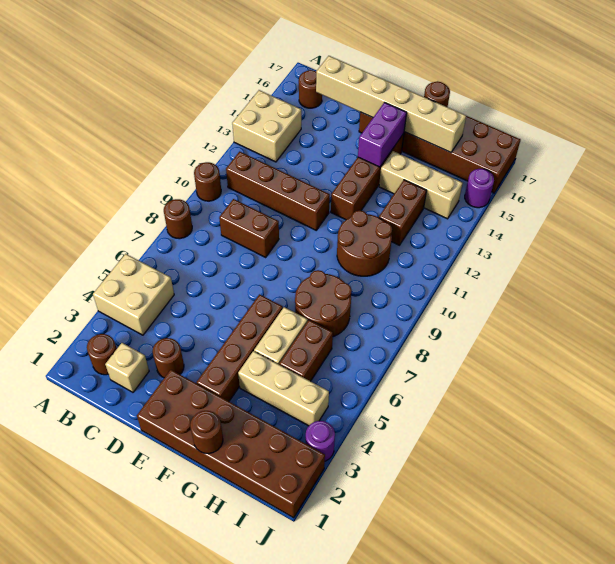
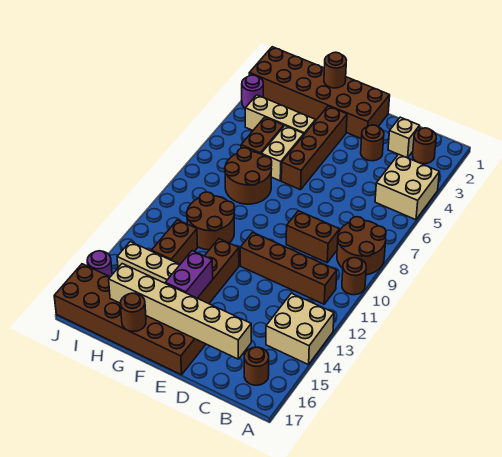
brown 1x1 round brick [164,199,192,239] -> brown 2x2 round brick [337,217,386,275]

